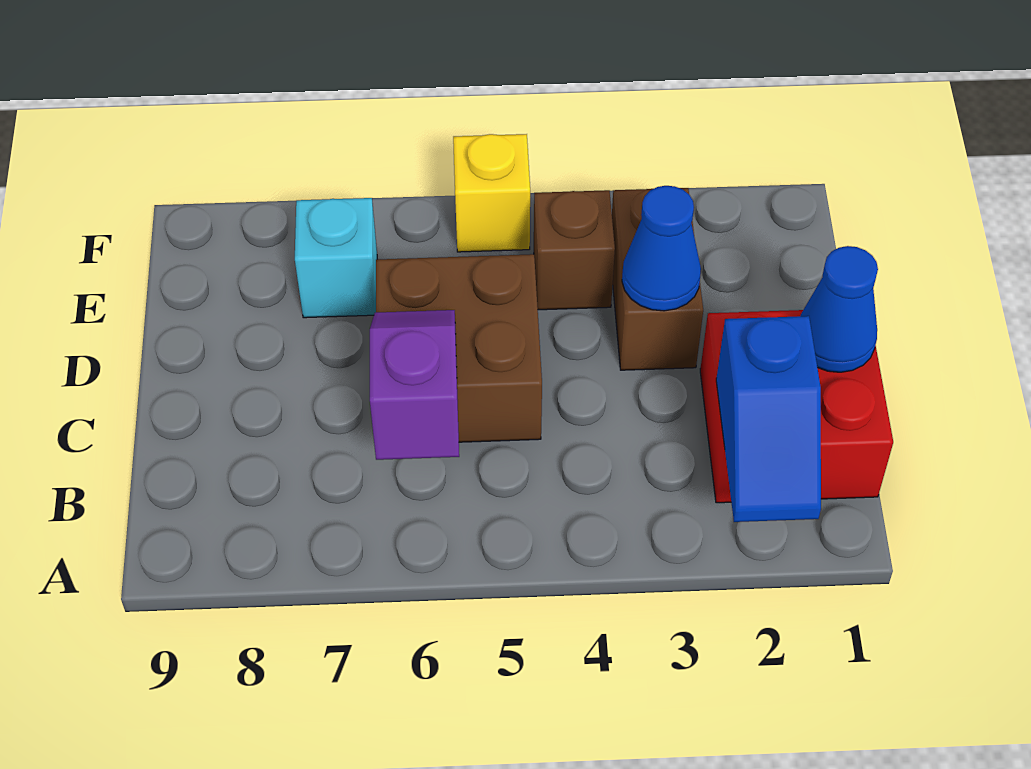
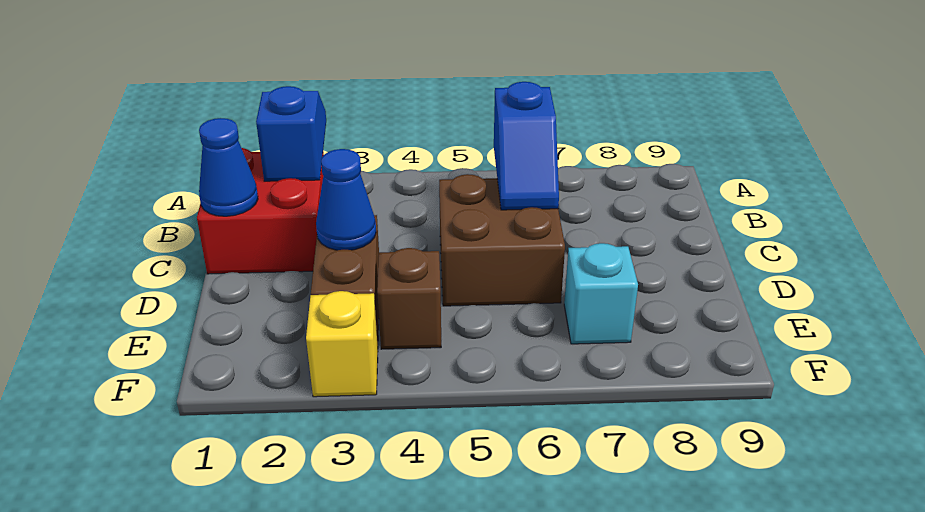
purple 1x2 slope [370,310,459,460] -> blue 1x2 slope [494,82,559,210]
yellow 1x1 brick [453,134,530,252] -> yellow 1x1 brick moved to [306,291,378,397]

